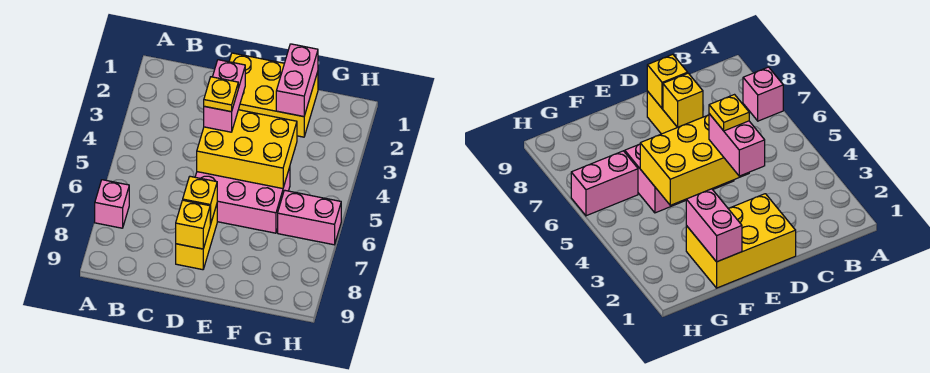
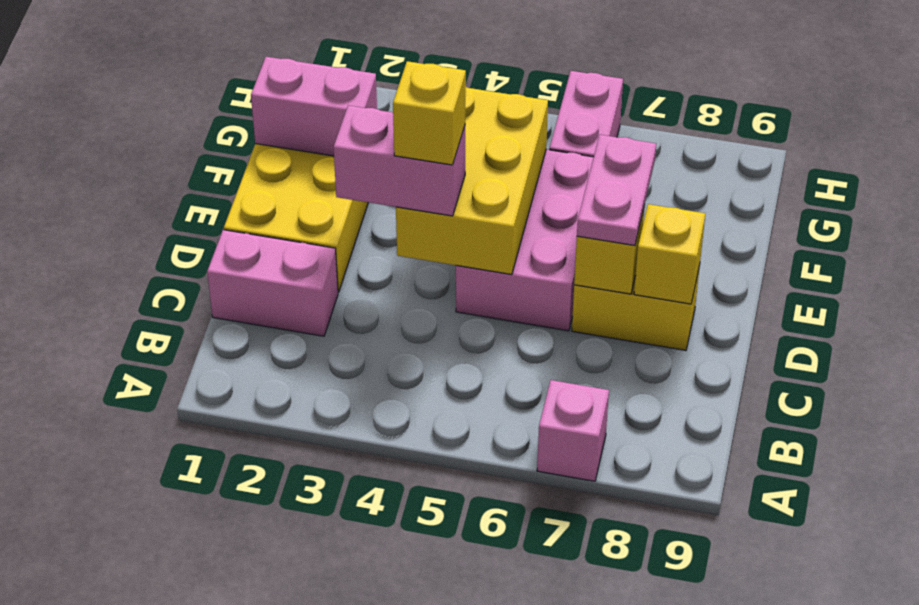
none -> pink 1x2 brick [207,230,338,336]
yellow 1x1 plate [204,77,238,112] -> yellow 1x1 brick [393,61,466,165]
none -> pink 1x2 plate [577,135,656,246]

